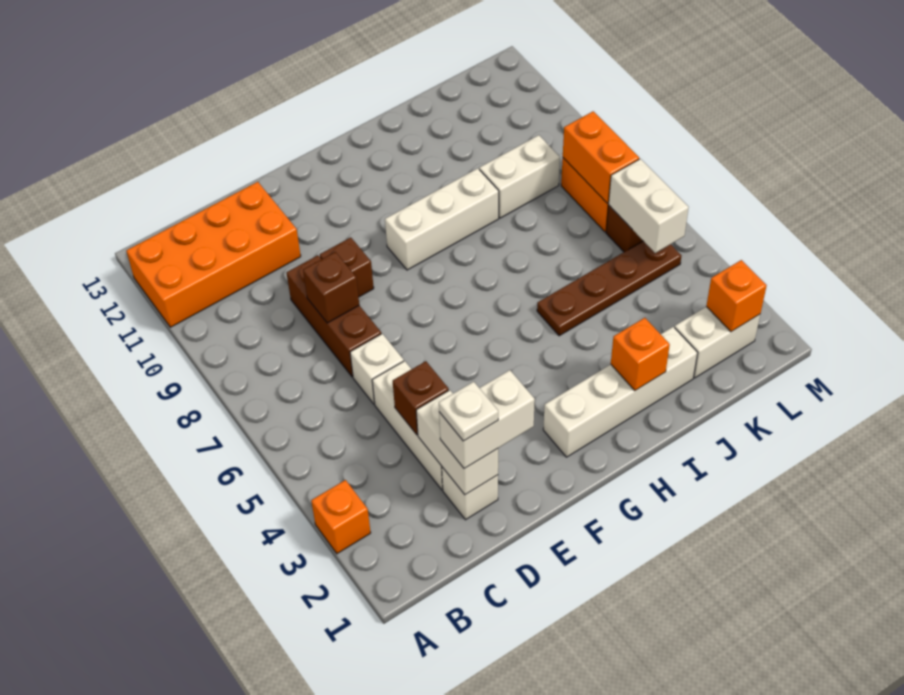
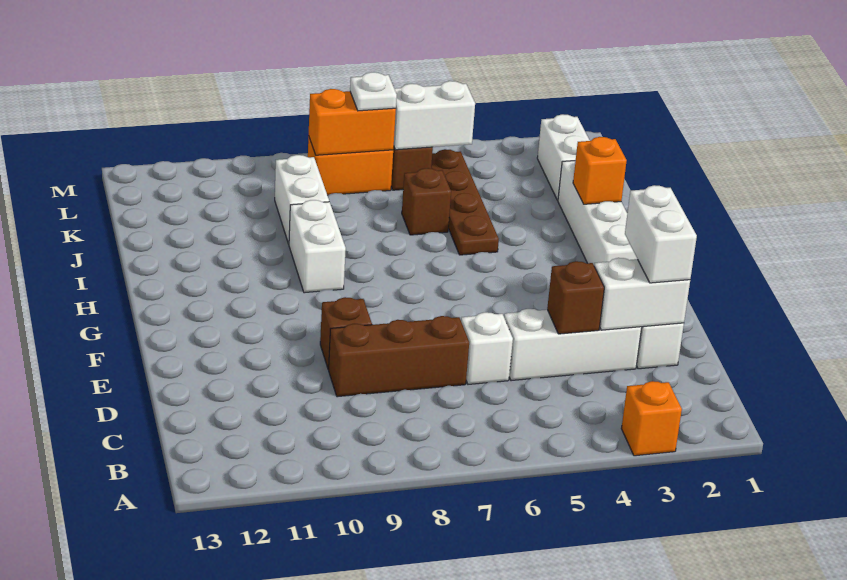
orange 2x4 brick [126,182,301,327] -> none
white 1x1 plate [439,382,498,441] -> white 1x1 plate moved to [350,72,397,111]
brown 1x1 brick [303,252,359,323] -> brown 1x1 brick moved to [402,168,451,235]
white 1x3 brick [385,168,499,270] -> white 1x2 brick [289,200,346,293]
orange 1x1 brick [706,260,767,332] -> none

